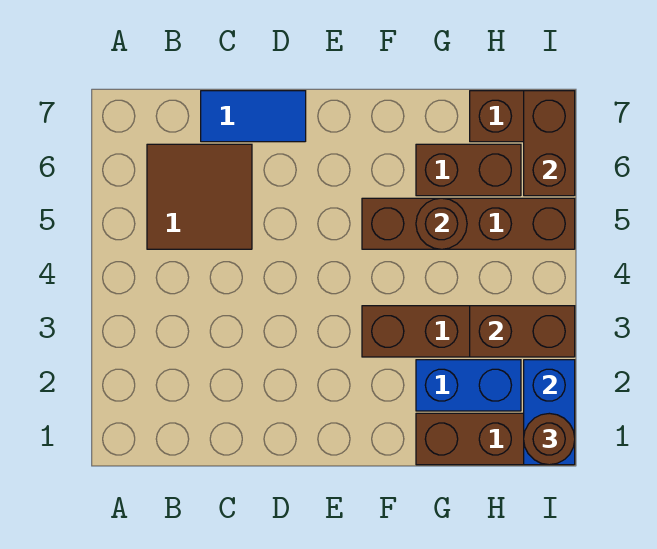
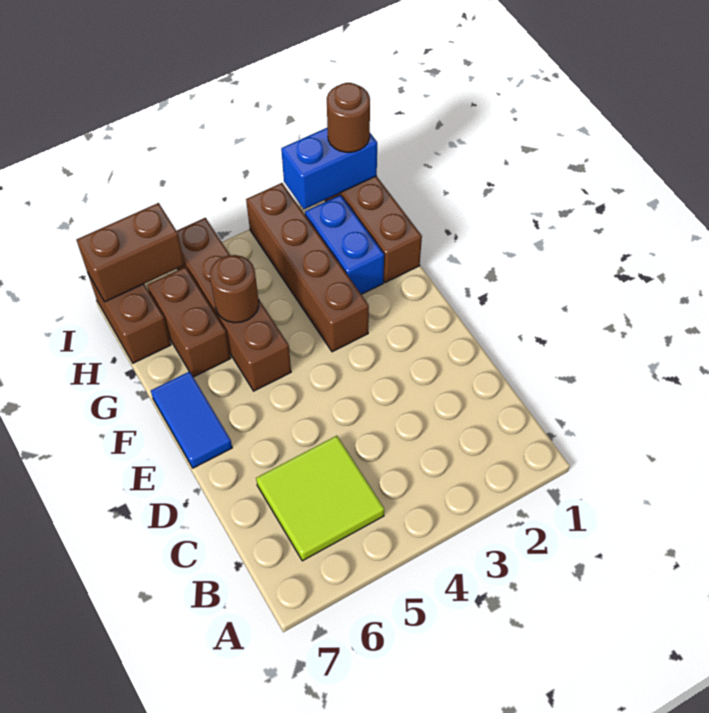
brown 2x2 tile [147,144,252,249] -> lime 2x2 tile [256,436,384,561]
blue 1x2 tile [201,91,306,142] -> blue 1x2 tile moved to [151,371,232,468]
brown 1x2 brick [470,306,575,357] -> none

